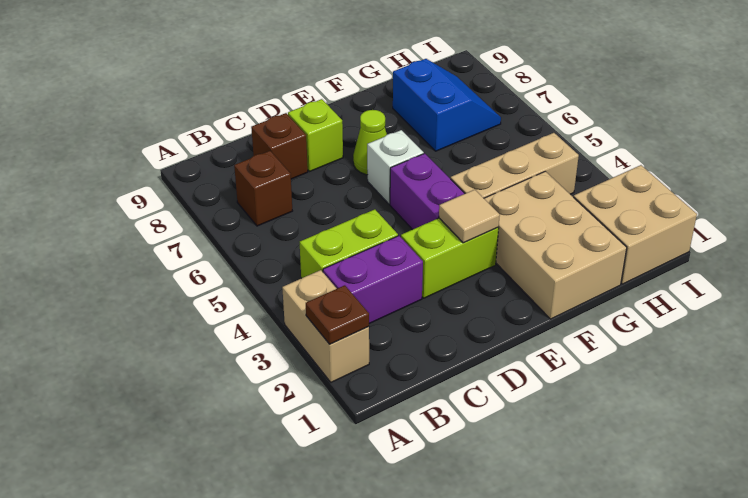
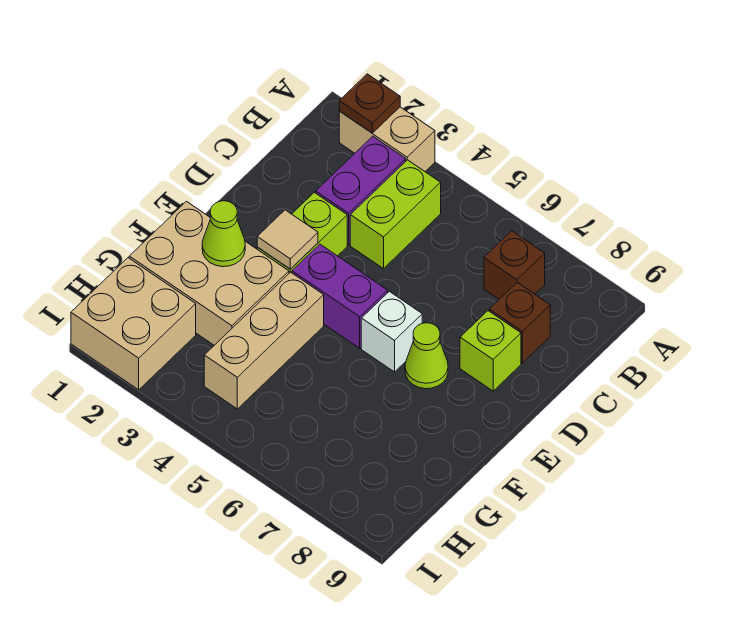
none -> lime 1x1 cone [202,201,245,267]
blue 2x2 slope [393,59,501,151] -> none

